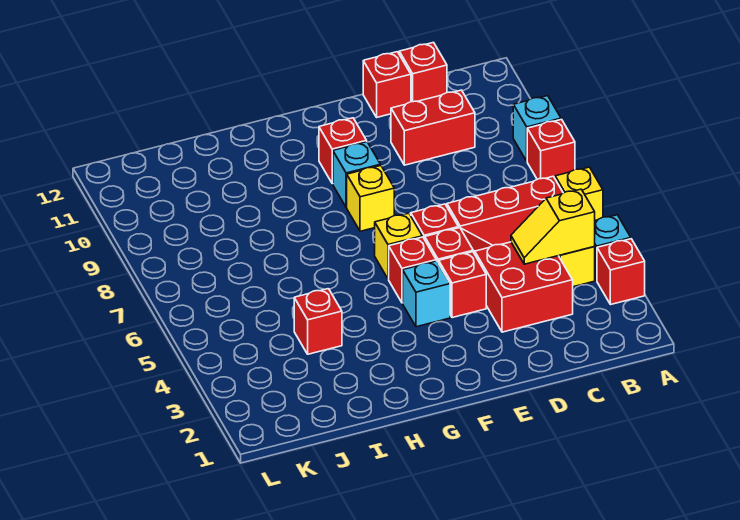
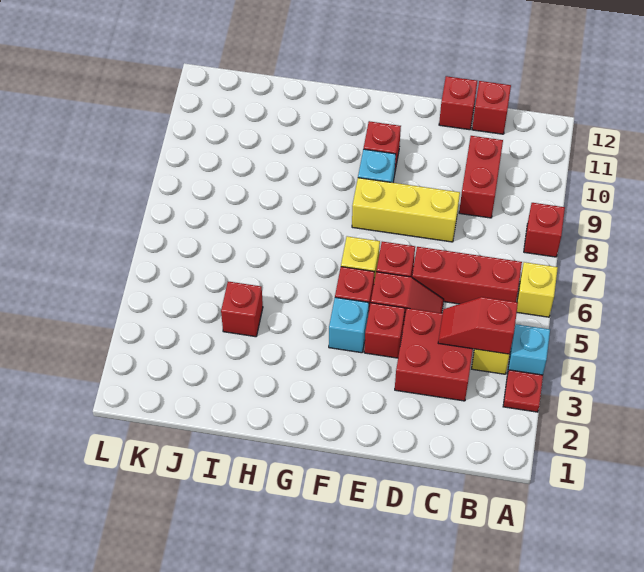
red 1x1 brick [597,239,645,305] -> red 1x1 plate [503,370,543,412]
cyan 1x1 brick [513,96,561,161] -> none
yellow 1x2 slope [511,189,595,264] -> red 1x2 slope [438,297,518,354]
red 1x2 brick [391,90,475,165] -> red 1x2 brick turned to [459,136,503,218]
yellow 1x1 brick [347,166,394,231] -> yellow 1x3 brick [352,178,460,242]

